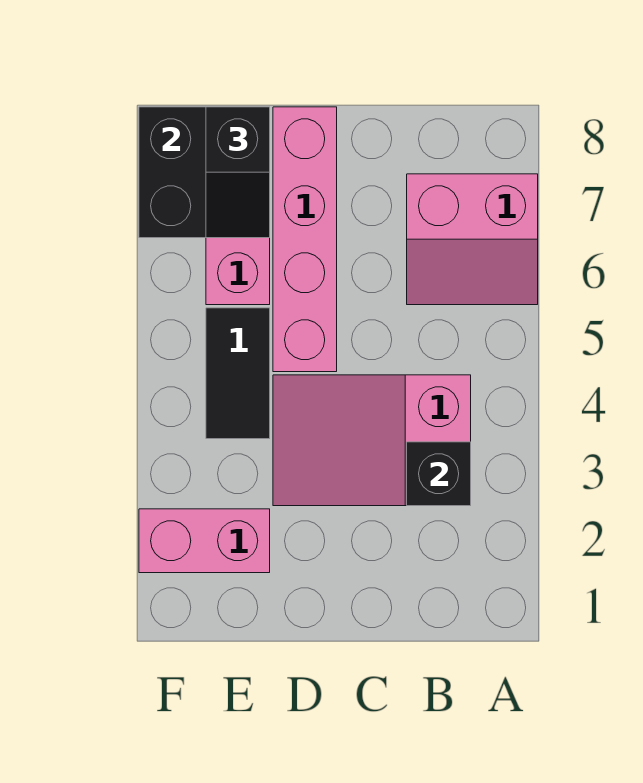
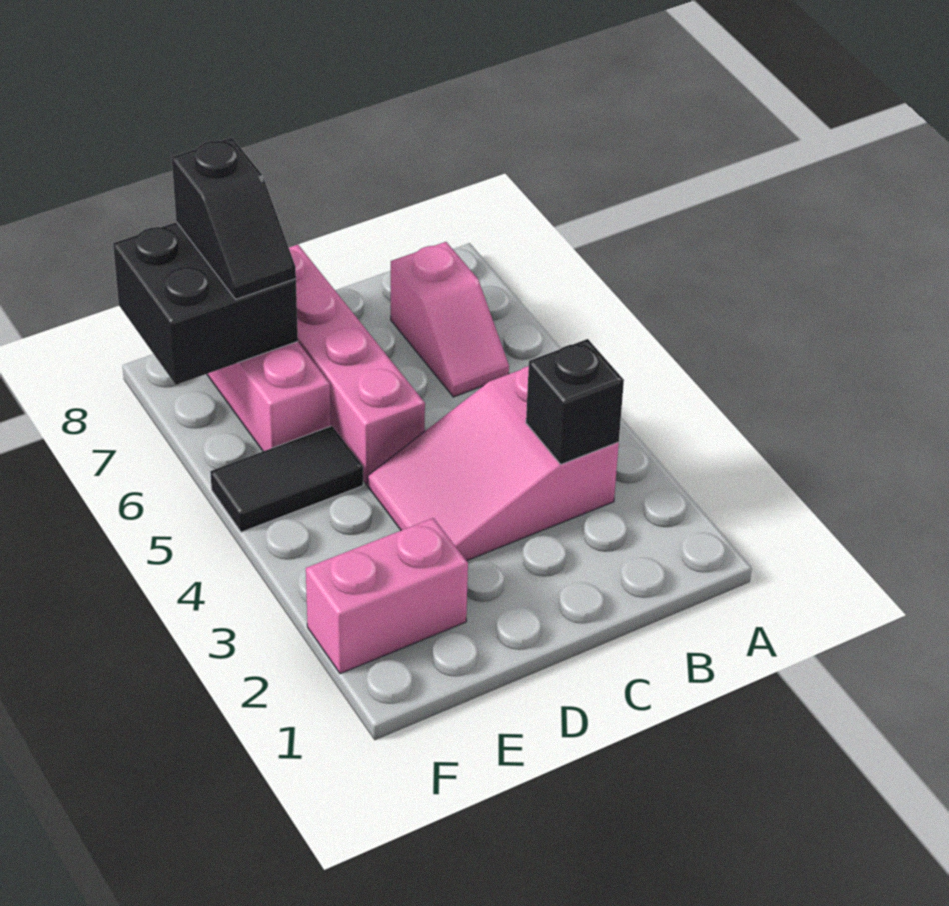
pink 2x2 slope [407,174,538,305] -> pink 1x2 slope [391,242,509,397]
black 1x2 tile [206,308,270,439] -> black 1x2 tile turned to [210,426,363,532]

